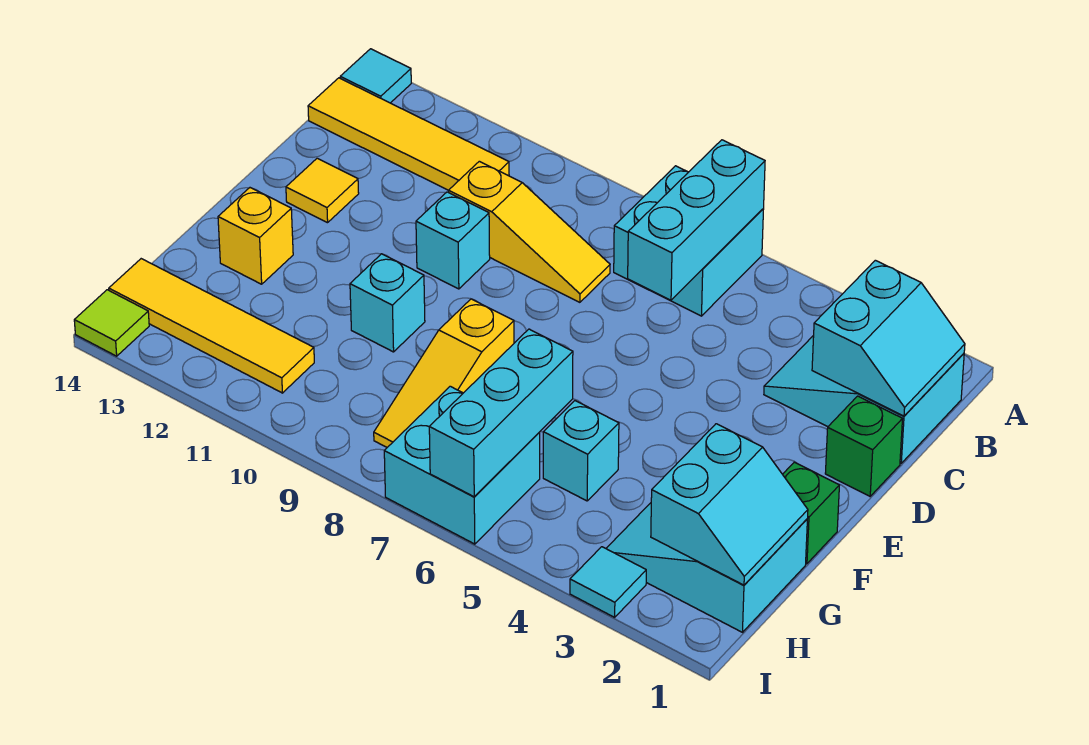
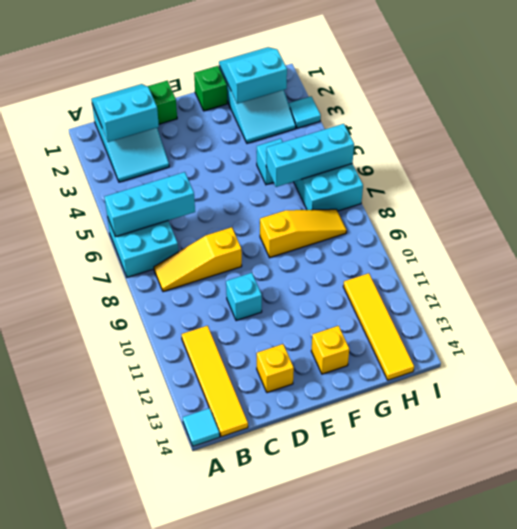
yellow 1x3 slope [449,161,610,302] -> yellow 1x3 slope turned to [154,227,242,292]
yellow 1x1 tile [286,158,359,223] -> yellow 1x1 brick [257,344,294,393]
cyan 1x1 brick [350,254,425,352] -> none
lime 1x1 tile [74,290,149,356] -> none

